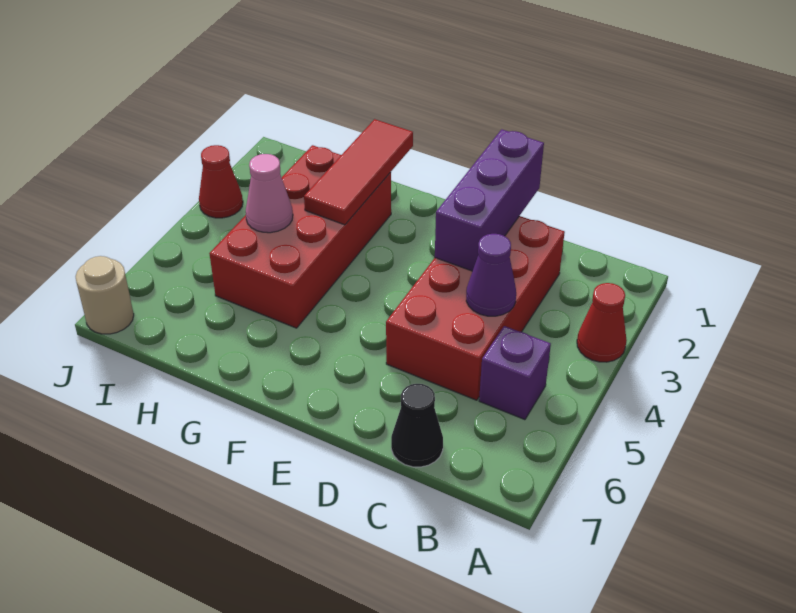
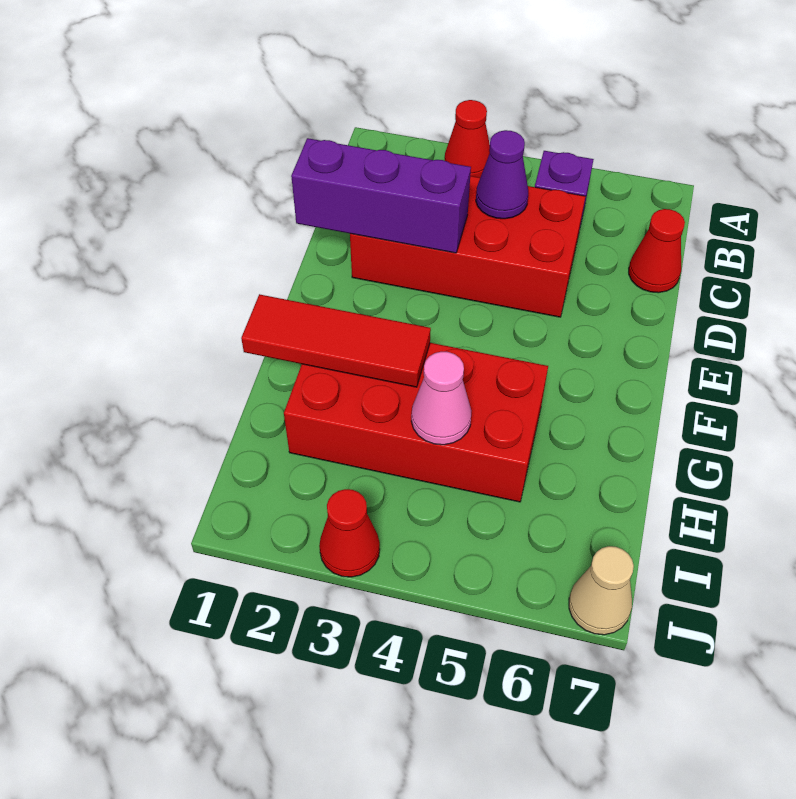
black 1x1 cone [391,384,443,467] -> red 1x1 cone [629,209,685,293]
tan 1x1 round brick [76,256,134,334] -> tan 1x1 cone [569,546,634,635]

